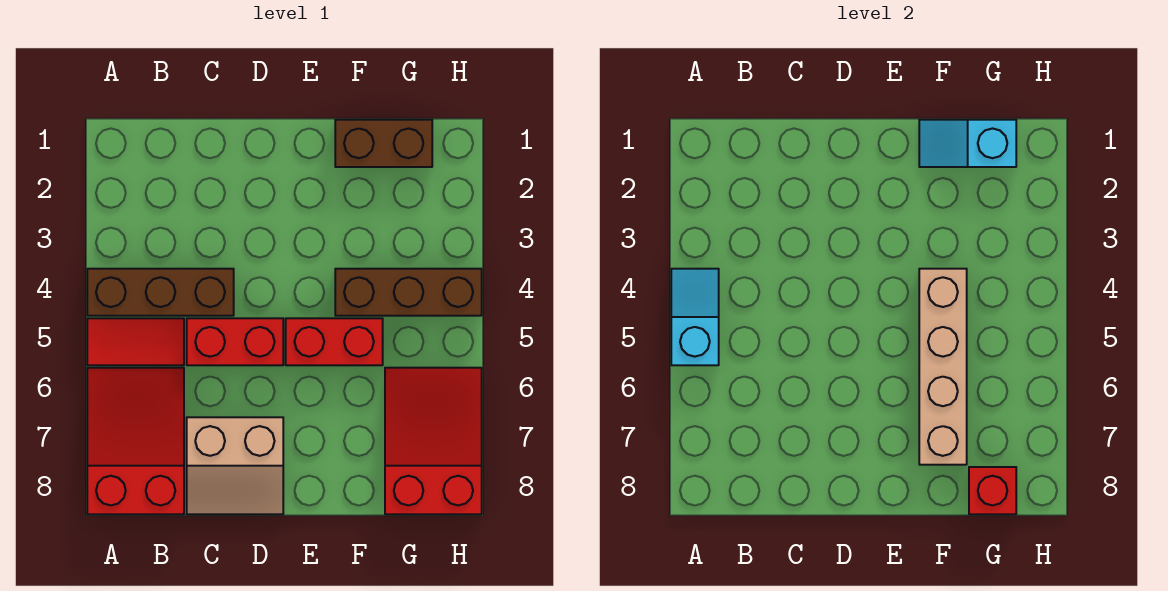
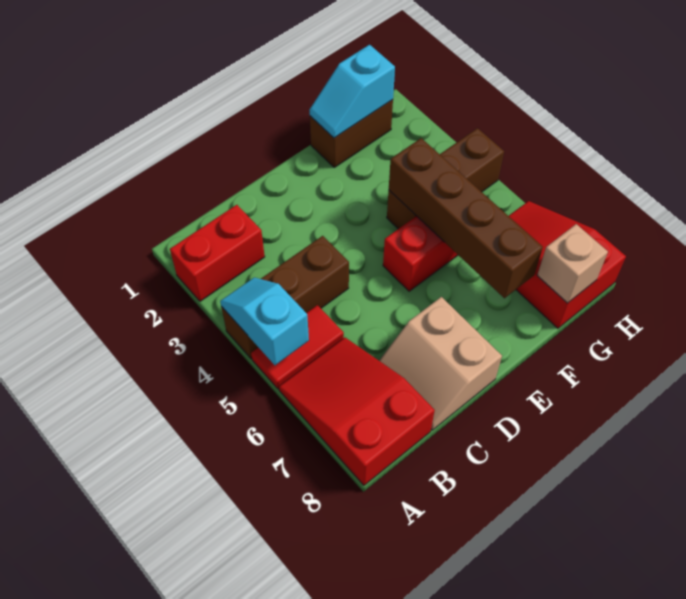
red 1x2 brick [187,318,283,365] -> red 1x2 brick moved to [170,205,265,301]
tan 2x2 slope [187,417,283,514] -> tan 2x2 slope turned to [379,297,502,430]
tan 1x4 brick [919,269,967,465] -> brown 1x4 brick [389,138,543,298]
red 1x1 brick [969,467,1016,514] -> tan 1x1 brick [537,224,608,303]

